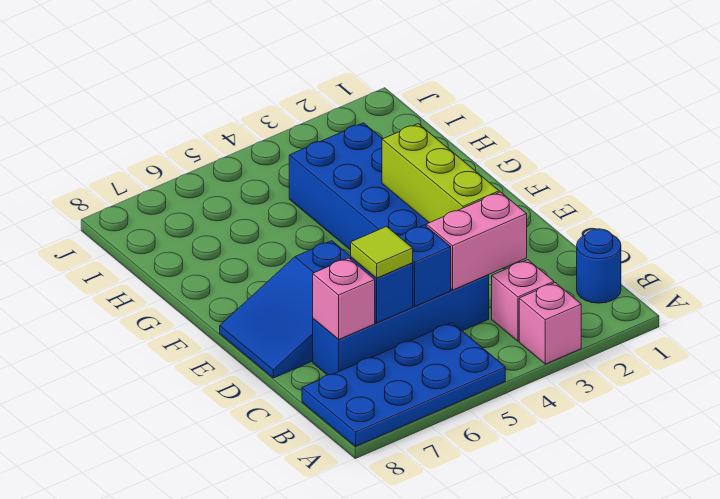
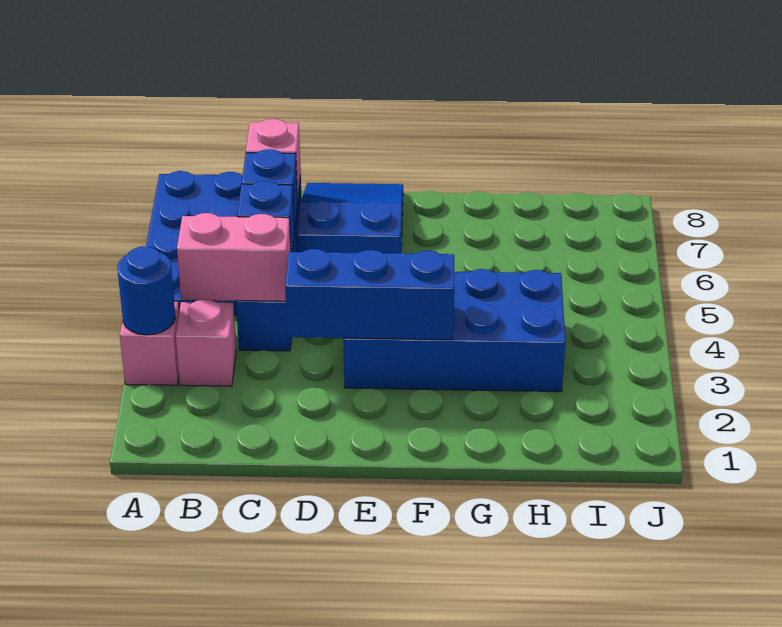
blue 1x1 round brick [577,229,621,303] -> blue 1x1 round brick moved to [117,246,176,335]
pink 1x2 brick [426,192,527,290] -> pink 1x2 brick turned to [177,213,291,301]
lime 1x1 tile [351,227,413,278] -> none
lime 1x3 brick [382,124,499,223] -> blue 1x3 brick [285,249,454,340]

